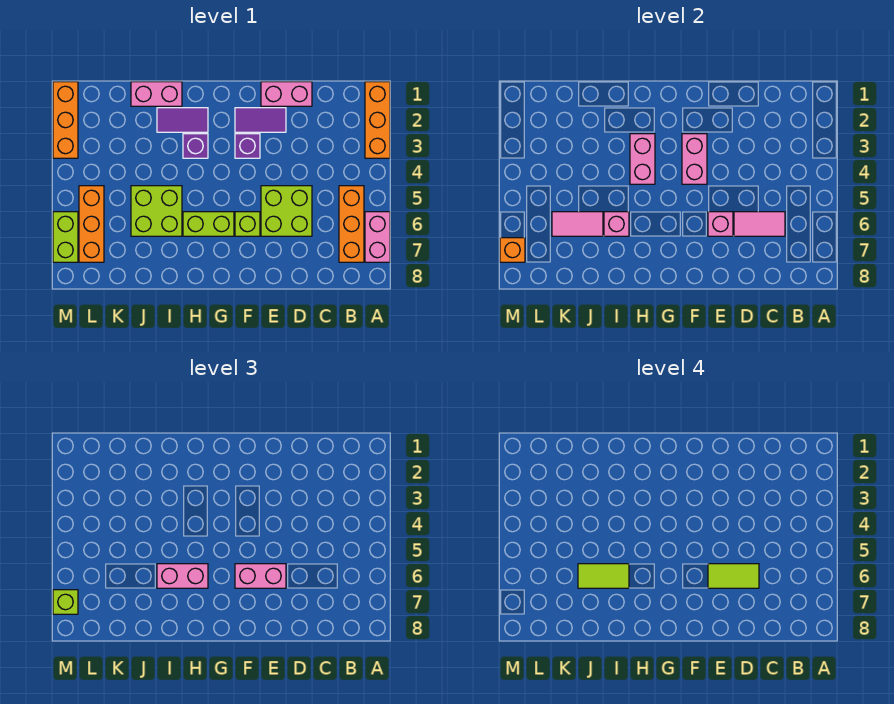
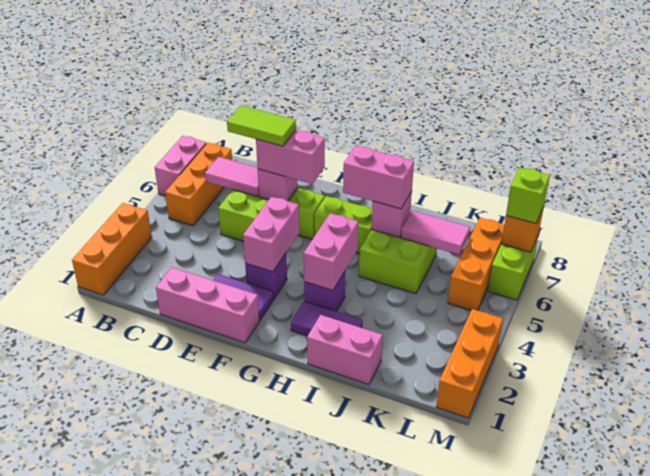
pink 1x2 brick [261,82,312,106] -> pink 1x3 brick [156,267,259,343]
lime 1x2 tile [578,564,629,588] -> none

